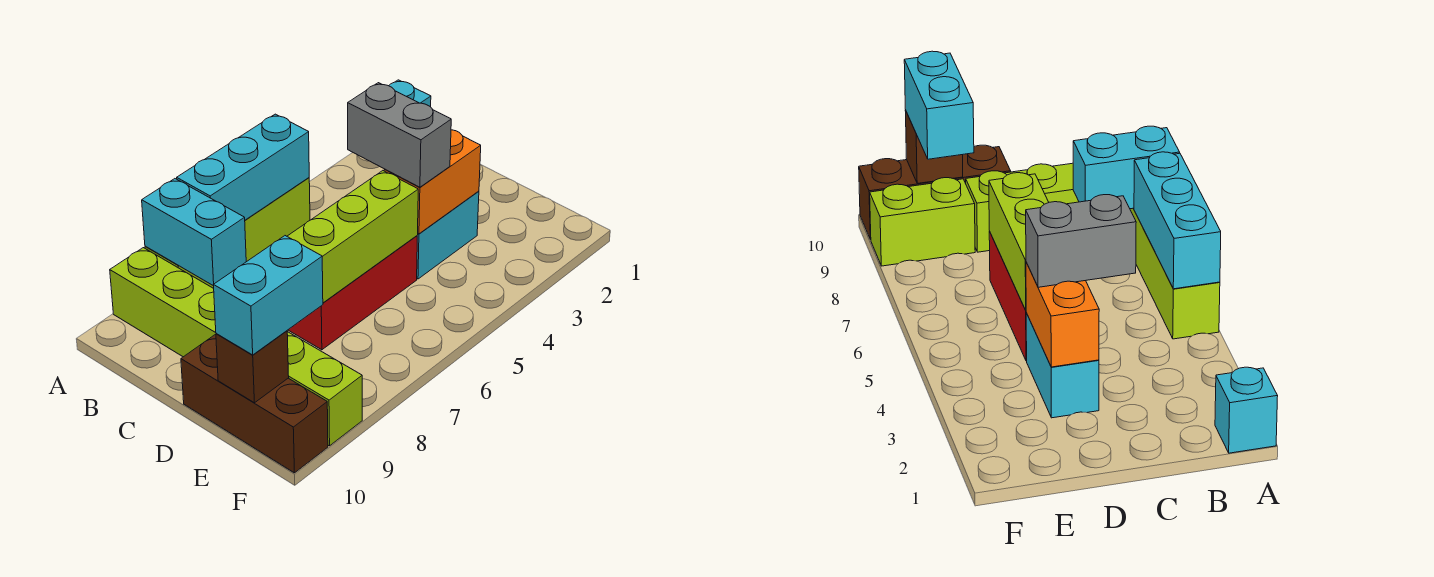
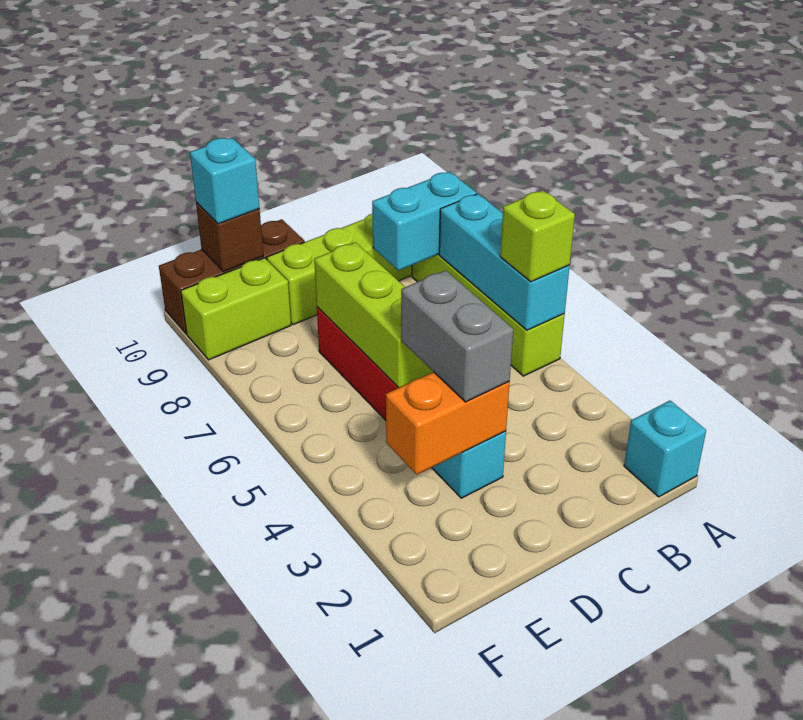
none -> lime 1x1 brick [500,190,575,282]
grey 1x2 brick [348,83,451,187] -> grey 1x2 brick turned to [401,270,513,402]
orange 1x2 brick [384,130,481,234] -> orange 1x2 brick turned to [386,372,510,475]
cyan 1x2 brick [214,236,323,355] -> cyan 1x1 brick [190,138,259,224]

